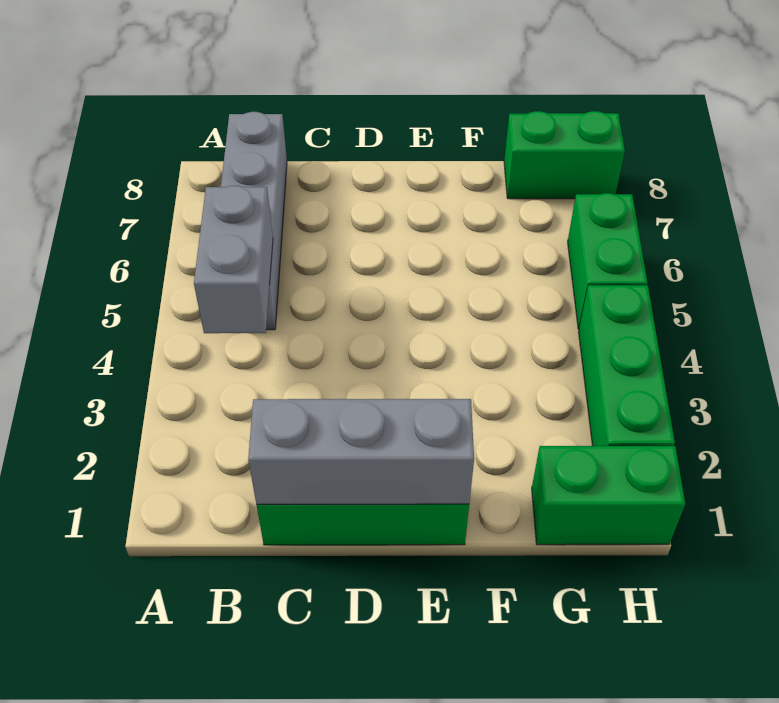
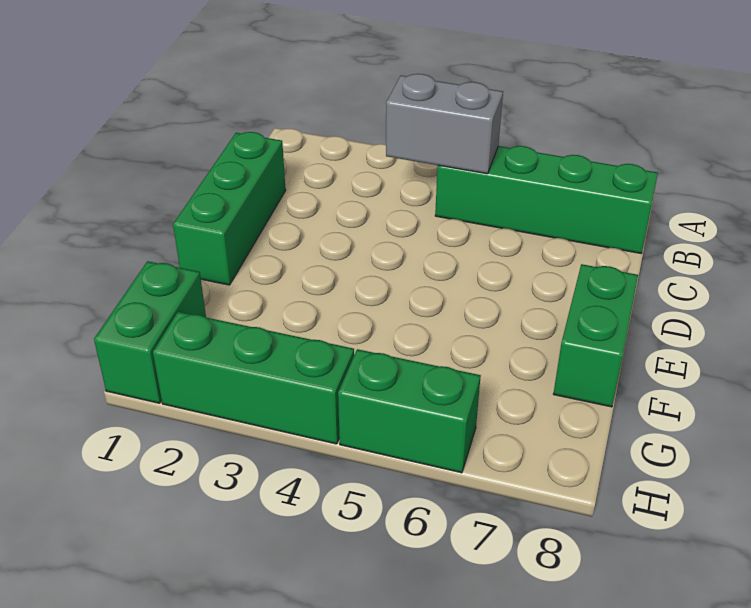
grey 1x4 brick [221,112,287,330] -> green 1x4 brick [435,146,658,253]
grey 1x3 brick [248,399,474,504] -> none
green 1x2 brick [504,111,625,199] -> green 1x2 brick moved to [554,264,638,407]

